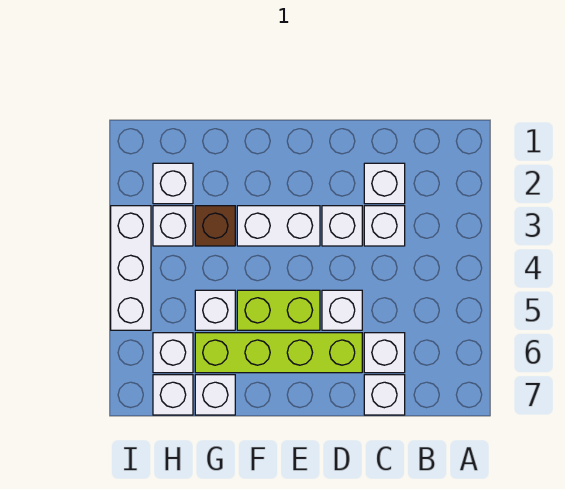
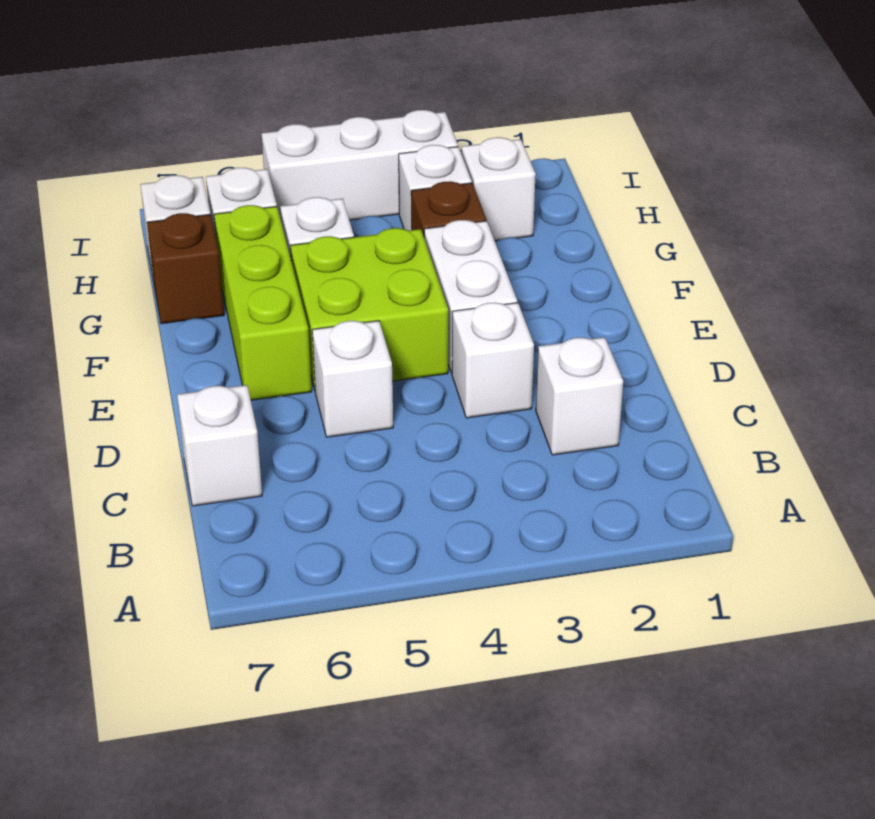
white 1x1 brick [364,206,405,246] -> none
white 1x1 brick [364,333,405,373] -> none
lime 1x4 brick [195,333,362,373] -> lime 1x3 brick [214,205,312,400]
lime 1x2 brick [237,290,320,330] -> lime 2x2 brick [290,228,448,390]
white 1x1 brick [195,375,235,415] -> brown 1x1 brick [147,213,224,324]

